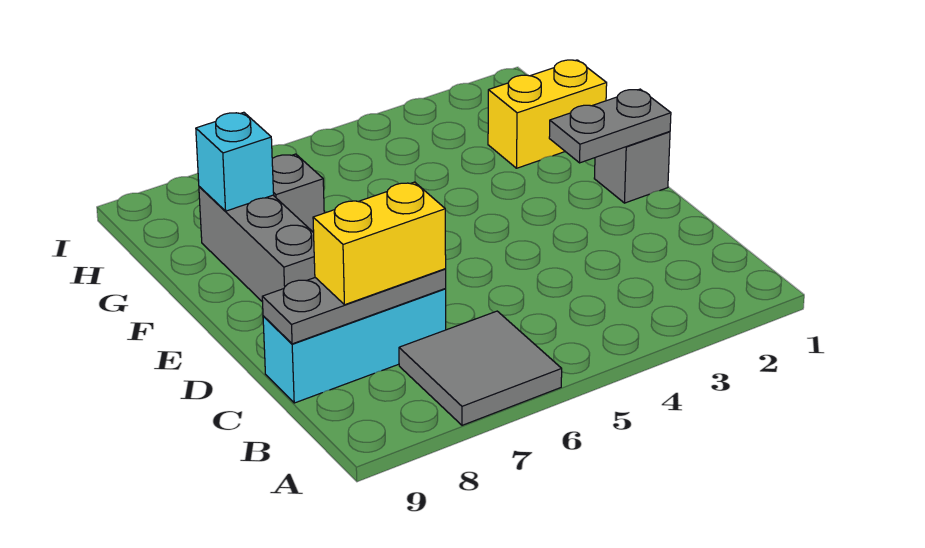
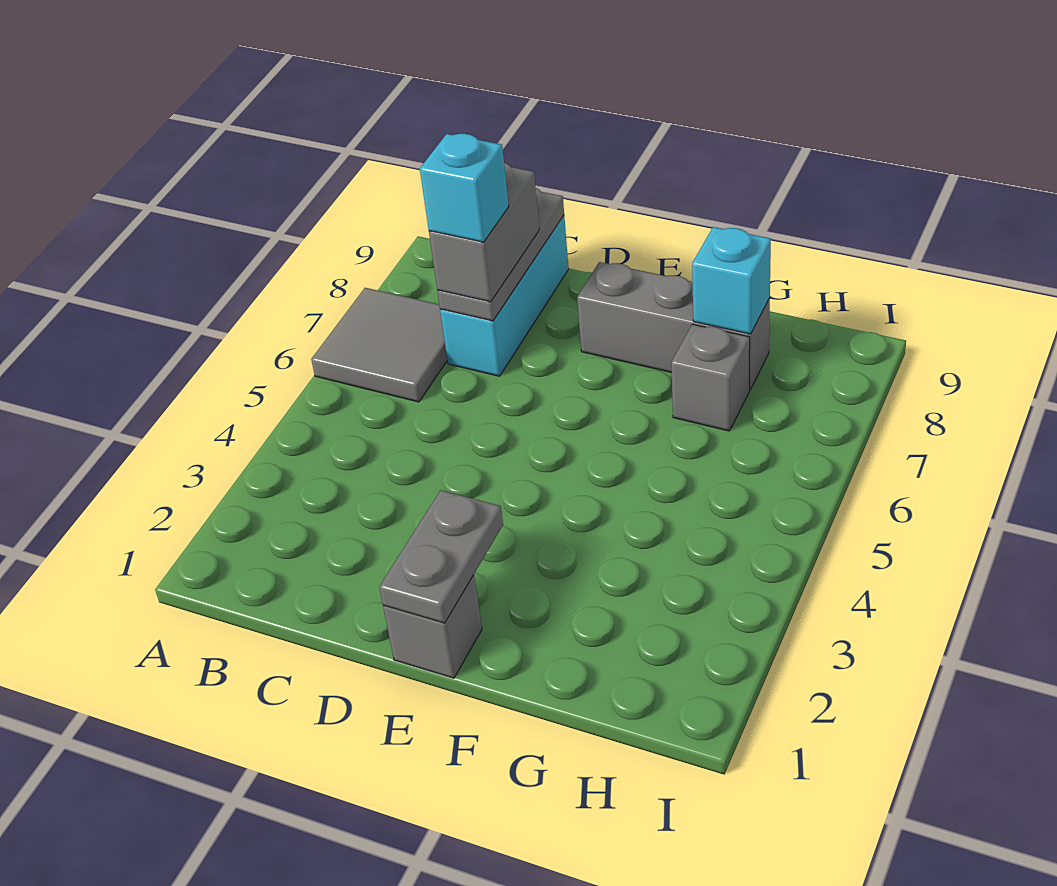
yellow 1x2 brick [313,182,446,305] -> grey 1x2 brick [429,162,539,302]
none -> cyan 1x1 brick [420,134,509,242]
yellow 1x2 brick [488,60,607,168] -> none

